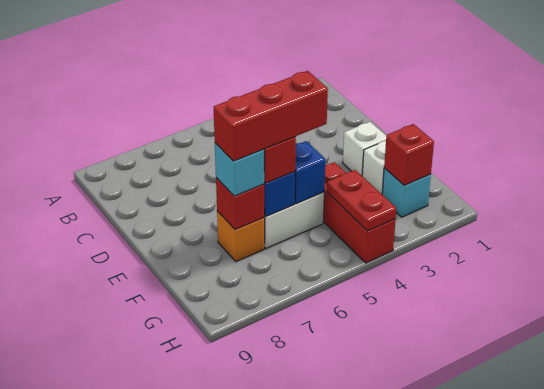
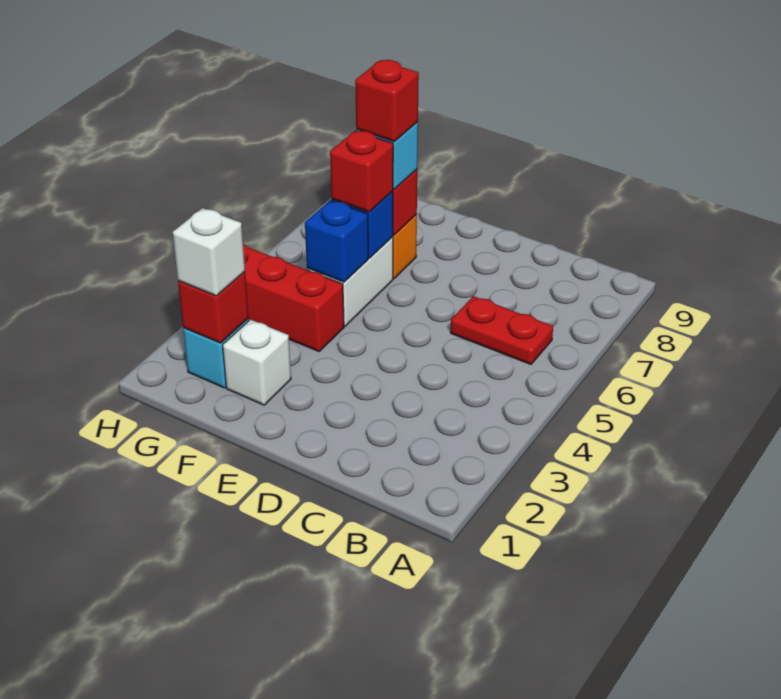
white 1x1 brick [343,122,386,176] -> white 1x1 brick moved to [173,208,245,296]
red 1x3 brick [214,71,328,161] -> red 1x1 brick [355,60,419,142]
red 1x2 plate [327,170,396,231] -> red 1x2 plate moved to [451,296,553,364]

